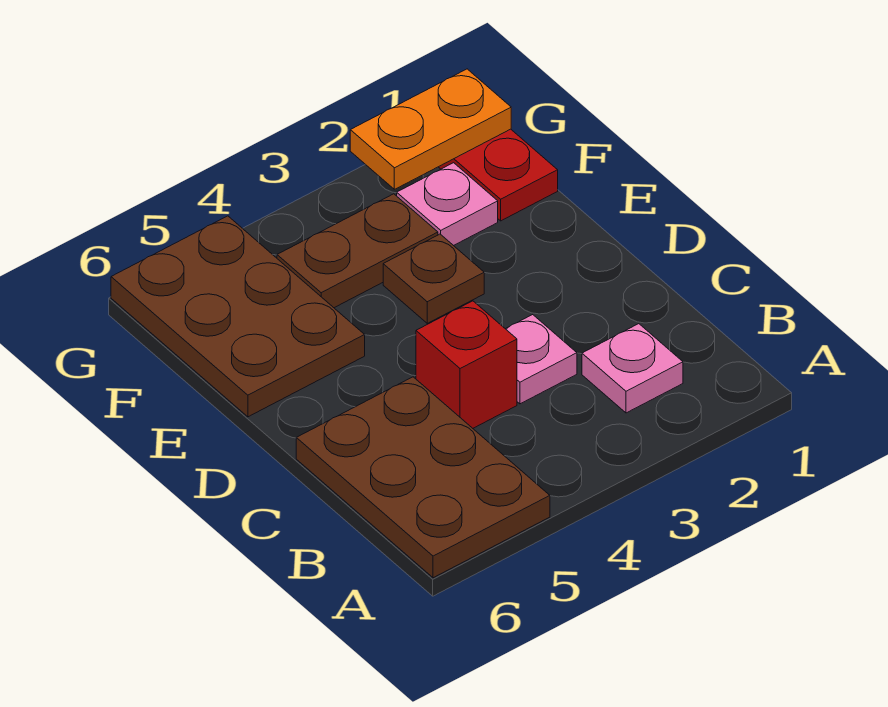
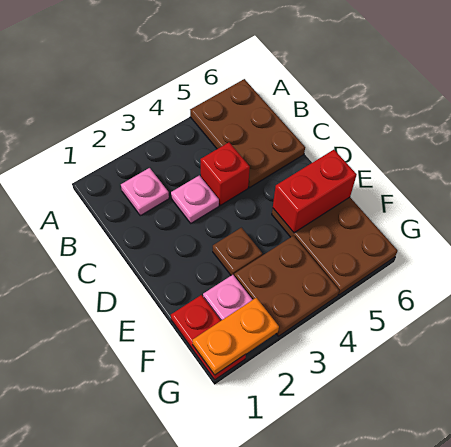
none -> red 1x2 brick [273,150,357,233]
brown 1x2 plate [277,194,438,308] -> brown 2x2 plate [234,236,339,336]

